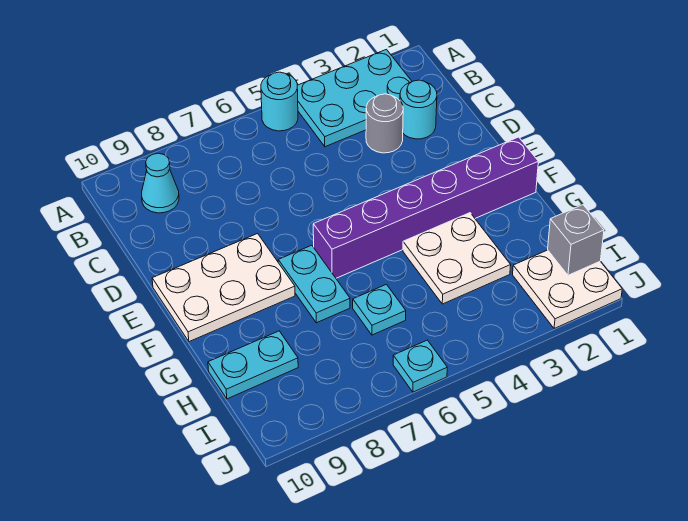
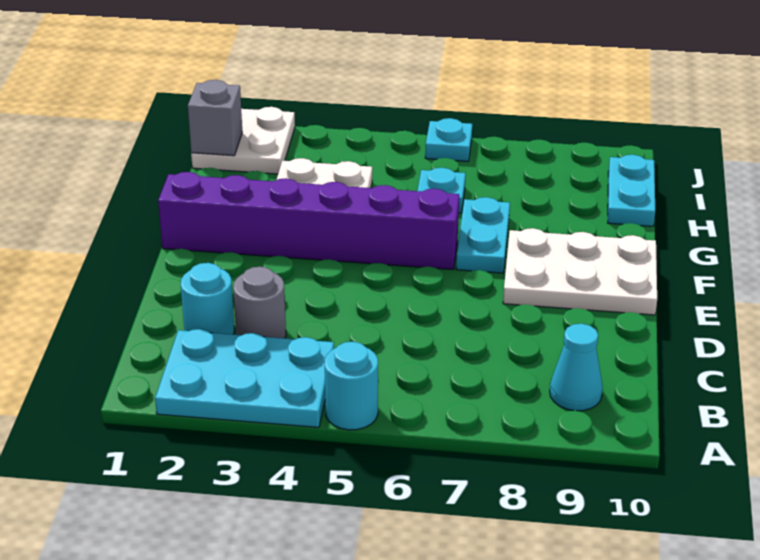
cyan 1x2 plate [208,331,298,399] -> cyan 1x2 plate turned to [608,155,655,226]

